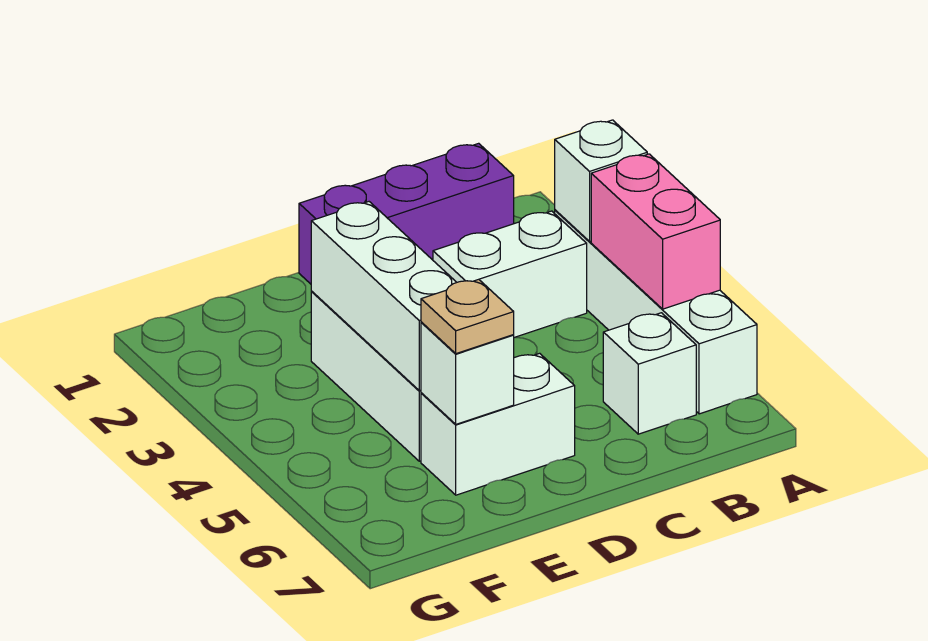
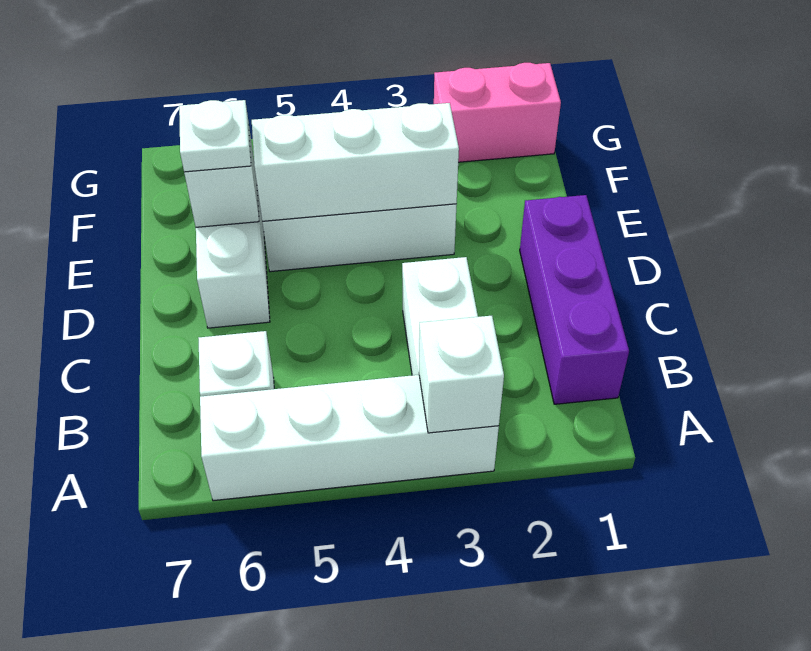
pink 1x2 brick [591,154,720,309] -> pink 1x2 brick moved to [434,63,561,162]
tan 1x1 plate [421,279,514,354] -> white 1x1 plate [179,100,251,172]

